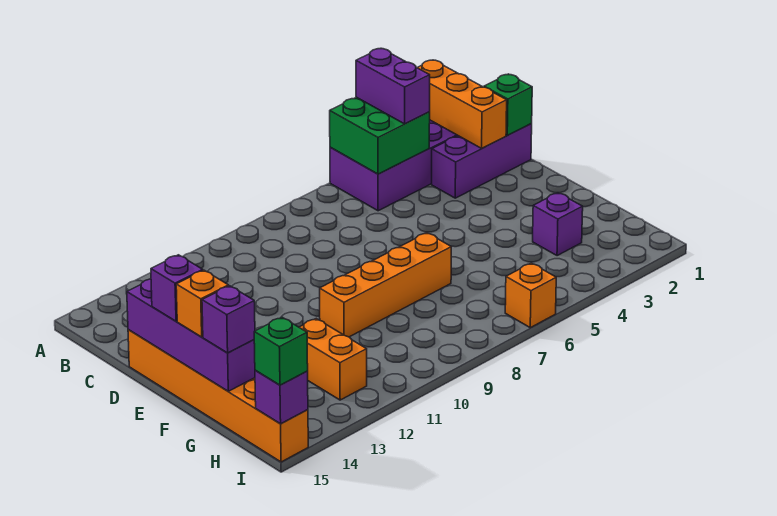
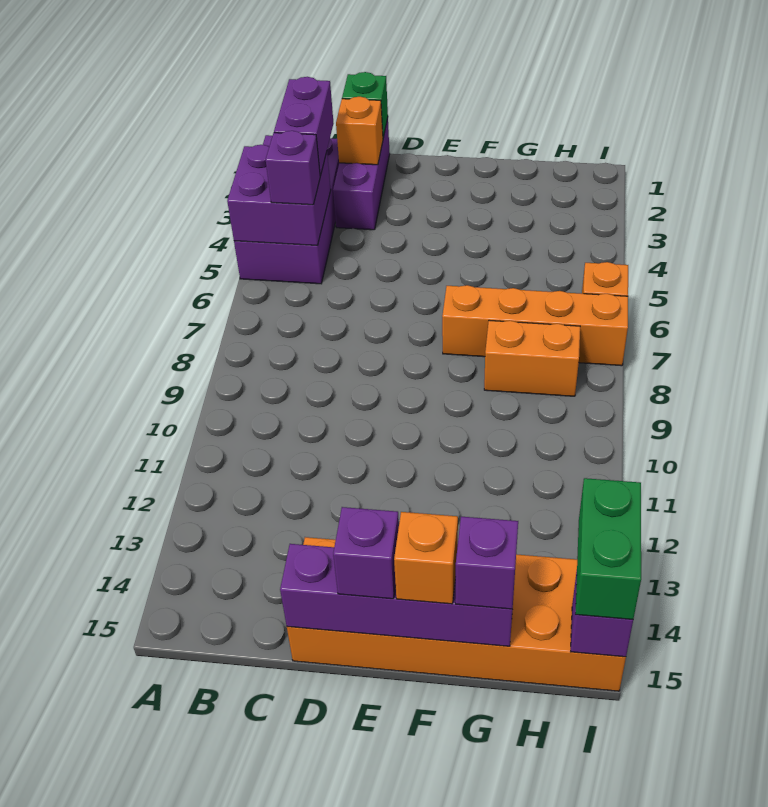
orange 1x3 brick [417,60,507,148] -> orange 1x1 brick [336,97,383,165]
green 2x2 brick [330,97,430,174] -> purple 2x2 brick [227,145,331,246]
purple 1x2 brick [356,49,430,124] -> purple 1x2 brick turned to [274,77,334,176]
orange 1x6 brick [128,330,308,462] -> orange 2x6 brick [287,537,626,691]
orange 1x4 brick [320,233,451,337] -> orange 1x4 brick turned to [442,285,628,366]
purple 1x1 brick [533,193,583,256] -> purple 1x1 brick moved to [266,131,320,205]
orange 1x2 brick [299,319,367,400] -> orange 1x2 brick moved to [484,320,580,396]
green 1x1 brick [254,317,308,385] -> green 1x2 brick [575,478,641,619]

